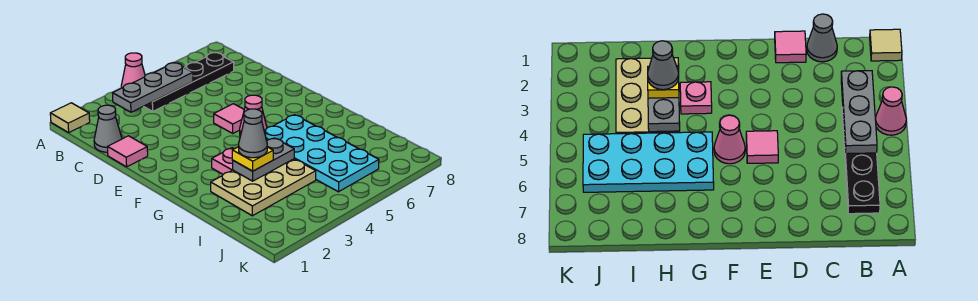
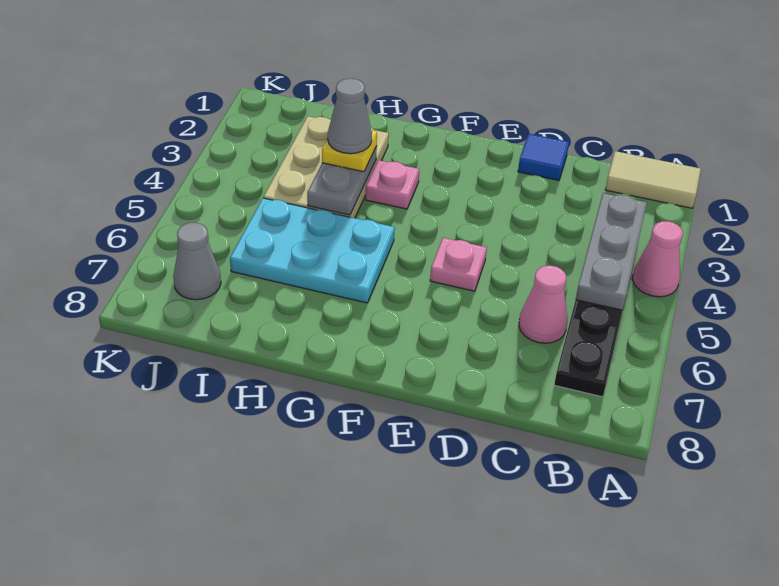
tan 1x1 tile [50,103,90,133] -> tan 1x2 tile [605,151,701,208]
grey 1x1 cone [94,105,122,152] -> grey 1x1 cone moved to [173,223,221,300]
pink 1x1 tile [108,136,148,167] -> blue 1x1 tile [518,134,569,180]
pink 1x1 tile [214,104,244,133] -> pink 1x1 plate [430,238,487,291]
pink 1x1 cone [240,95,267,136] -> pink 1x1 cone moved to [519,266,567,343]
cyan 2x4 plate [264,115,379,192] -> cyan 2x3 plate [230,198,395,303]

